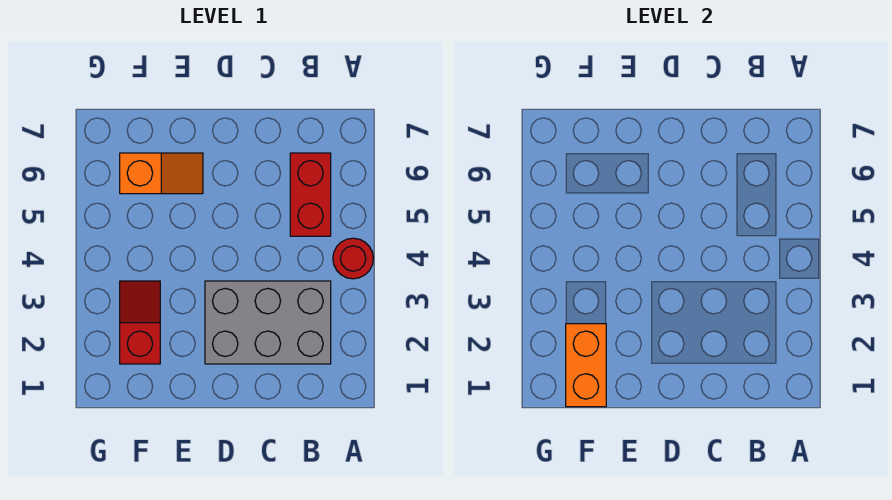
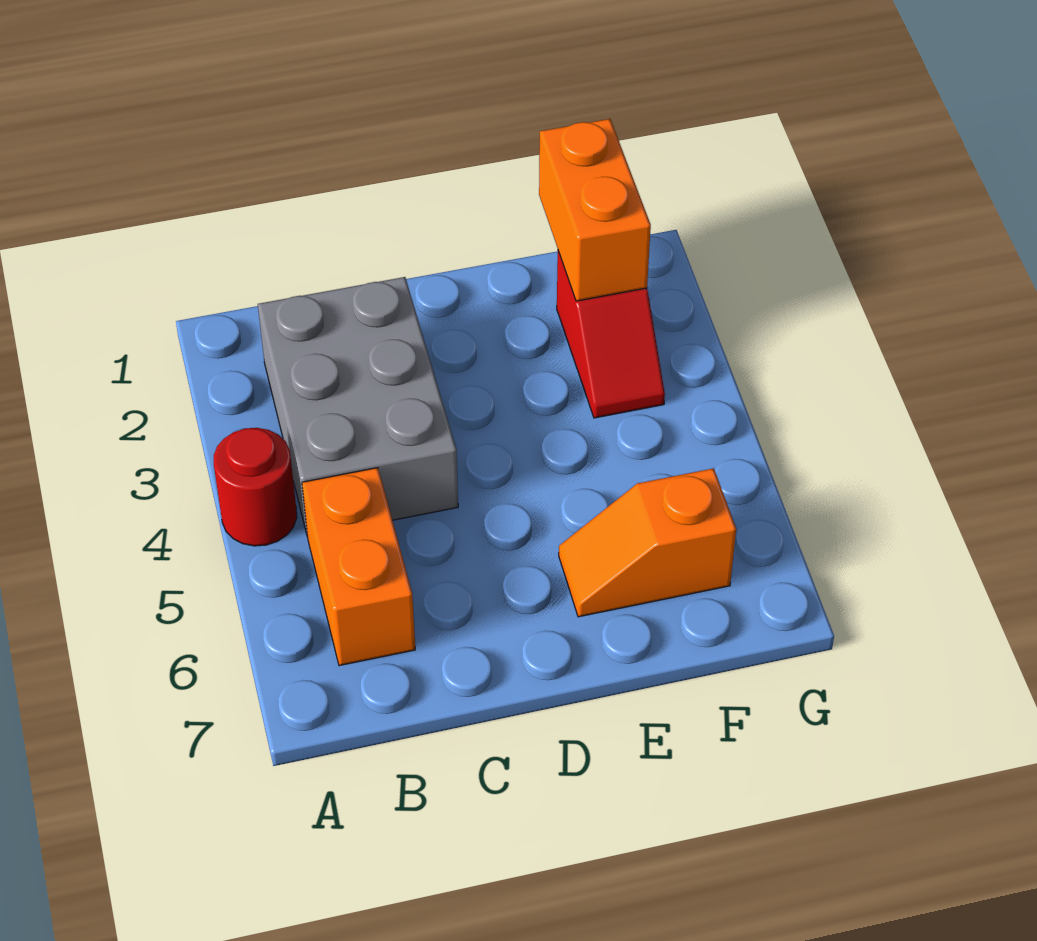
grey 2x3 brick [205,281,331,364] -> grey 2x3 brick turned to [258,277,458,537]
red 1x2 brick [290,153,331,236] -> orange 1x2 brick [302,468,415,666]

